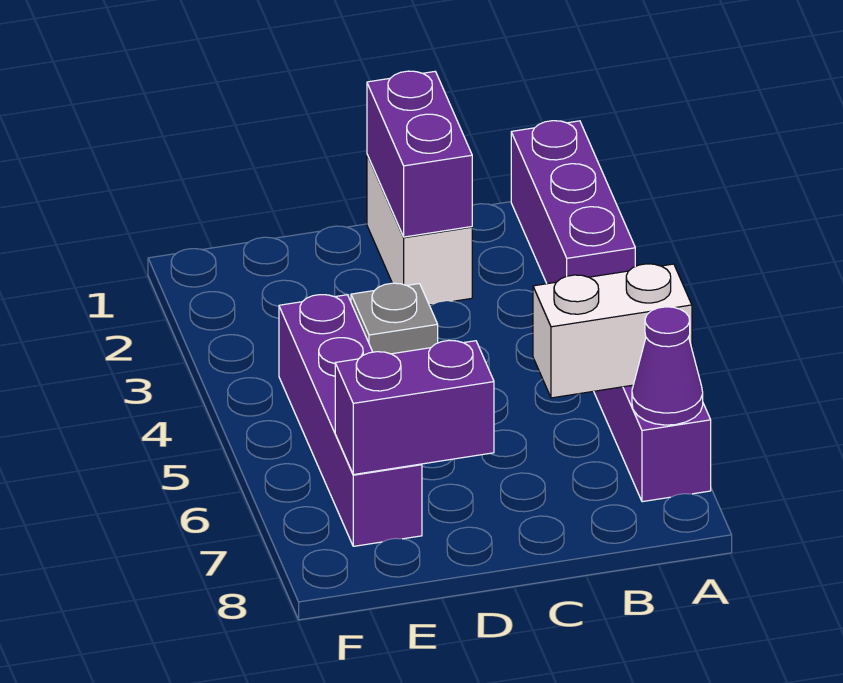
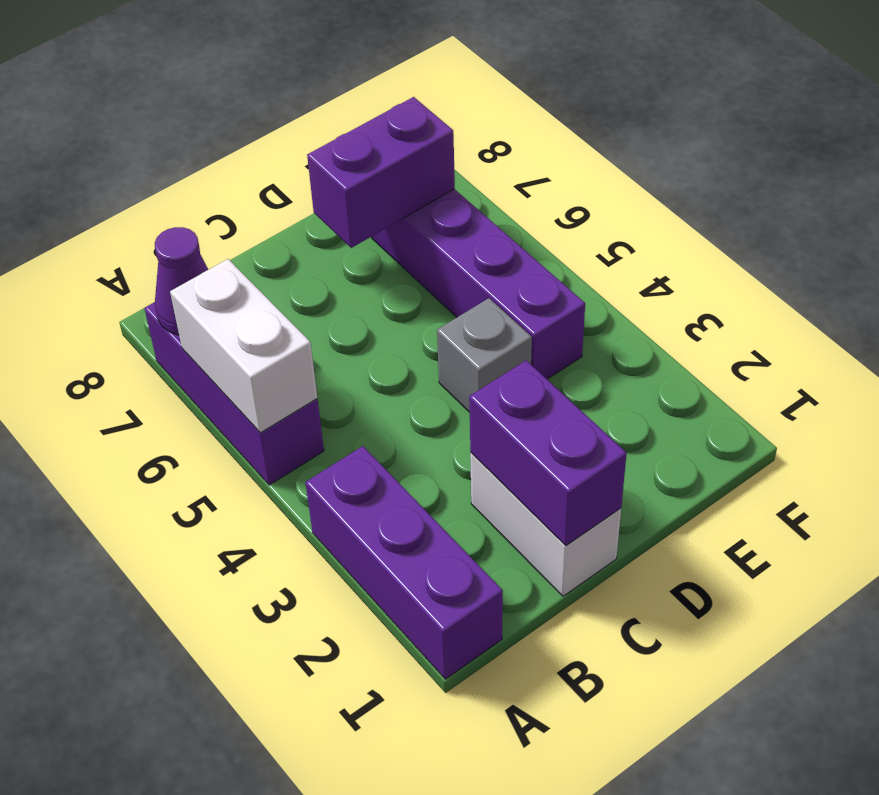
white 1x2 brick [533,264,692,398] -> white 1x2 brick turned to [170,259,317,433]

